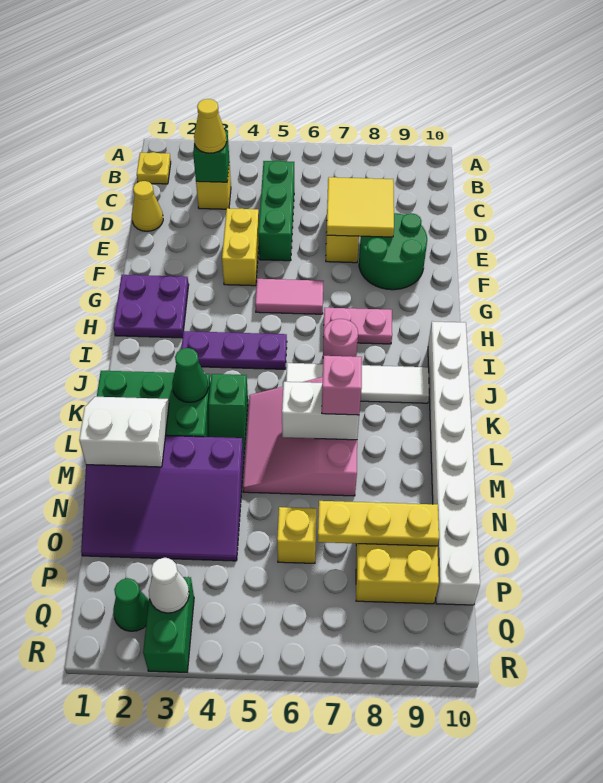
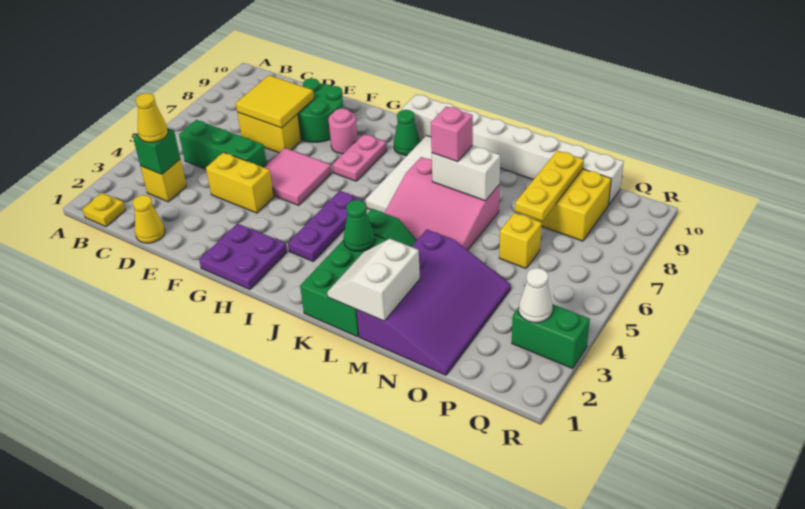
pink 1x2 tile [255,279,323,314] -> pink 2x2 tile [264,148,331,205]
pink 1x1 round brick [323,319,358,357] -> pink 1x1 round brick moved to [328,108,358,154]
white 1x2 brick [282,382,359,440] -> white 1x2 brick turned to [432,146,500,201]
green 1x1 cone [113,578,149,631] -> green 1x1 cone moved to [394,110,420,155]

